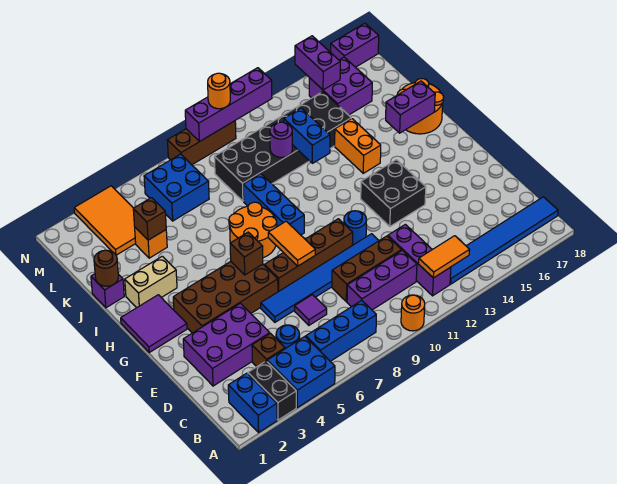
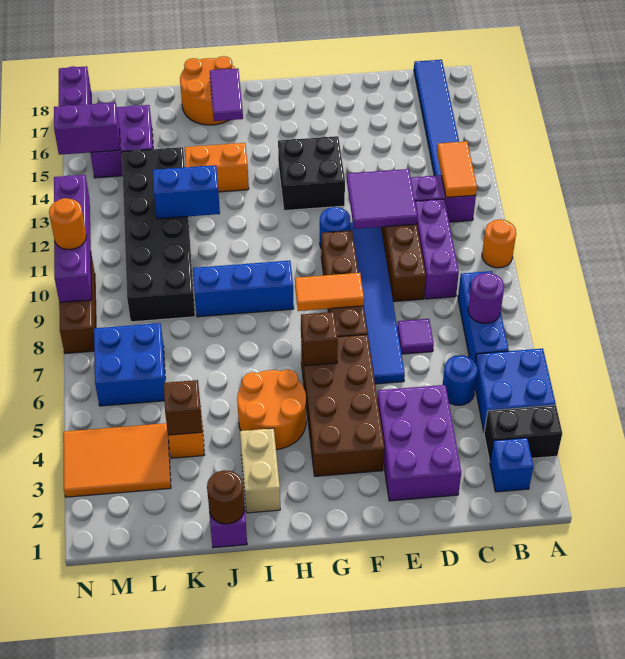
blue 1x2 brick [228,373,277,432] -> blue 1x1 brick [490,438,533,492]
brown 1x1 brick [252,334,285,367] -> none
purple 2x2 tile [121,295,187,352] -> purple 2x2 tile moved to [347,169,417,229]
orange 2x2 round brick [229,202,277,258] -> orange 2x2 round brick moved to [237,370,306,450]
purple 1x2 brick [386,81,435,133] -> purple 1x2 tile [210,68,243,121]
purple 1x1 round brick [270,122,292,157] -> purple 1x1 round brick moved to [468,273,504,323]

